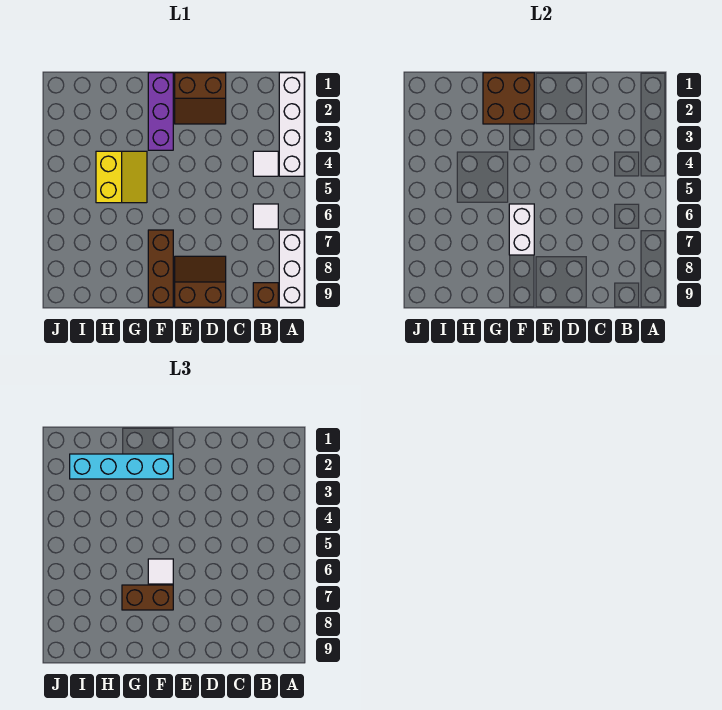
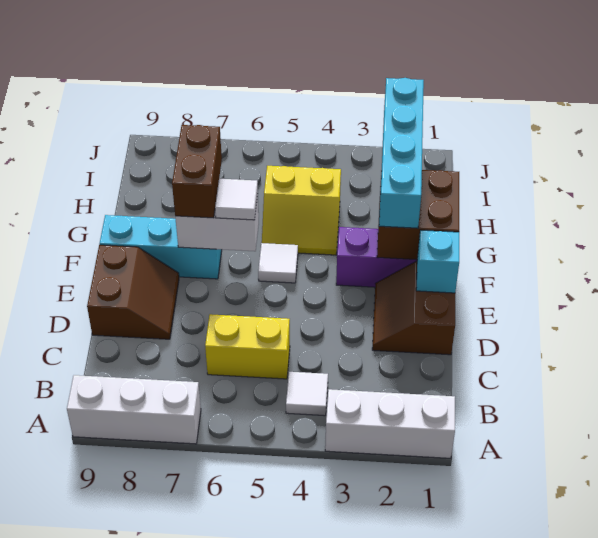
white 1x4 brick [279,73,304,176] -> white 1x3 brick [325,389,455,458]
white 1x1 tile [253,204,278,229] -> white 1x1 tile moved to [258,243,298,283]
brown 1x1 brick [253,283,278,307] -> none
none -> yellow 1x2 brick [205,314,290,379]
none -> cyan 1x1 brick [416,230,459,293]
brown 1x3 brick [148,230,173,307] -> cyan 1x3 brick [100,215,222,279]

